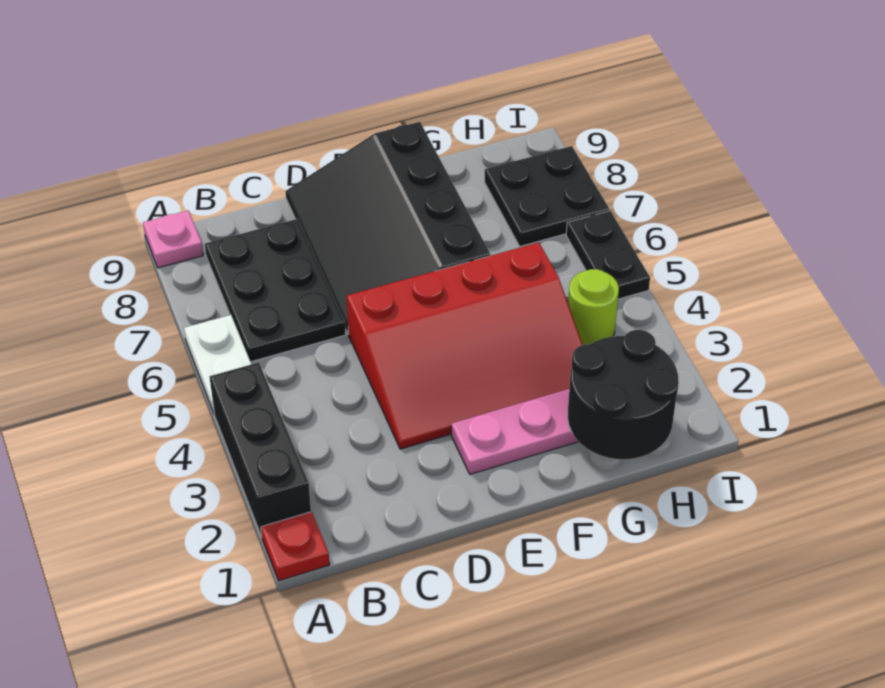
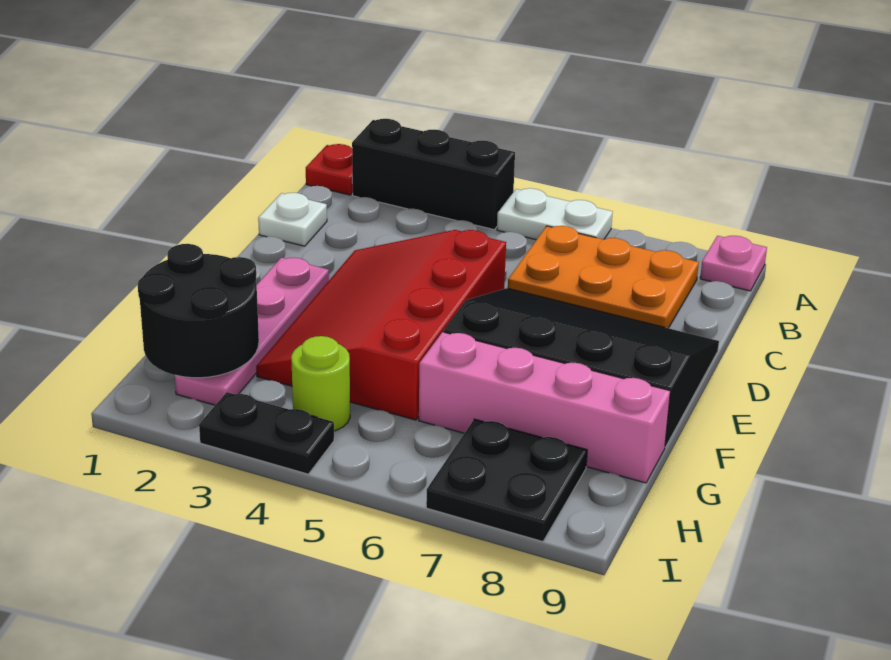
black 2x3 plate [205,219,346,362] -> orange 2x3 plate [508,226,699,328]
none -> white 1x1 plate [258,193,327,246]
none -> pink 1x4 brick [419,332,670,483]
black 1x2 plate [566,211,650,299] -> black 1x2 plate moved to [199,392,334,474]

